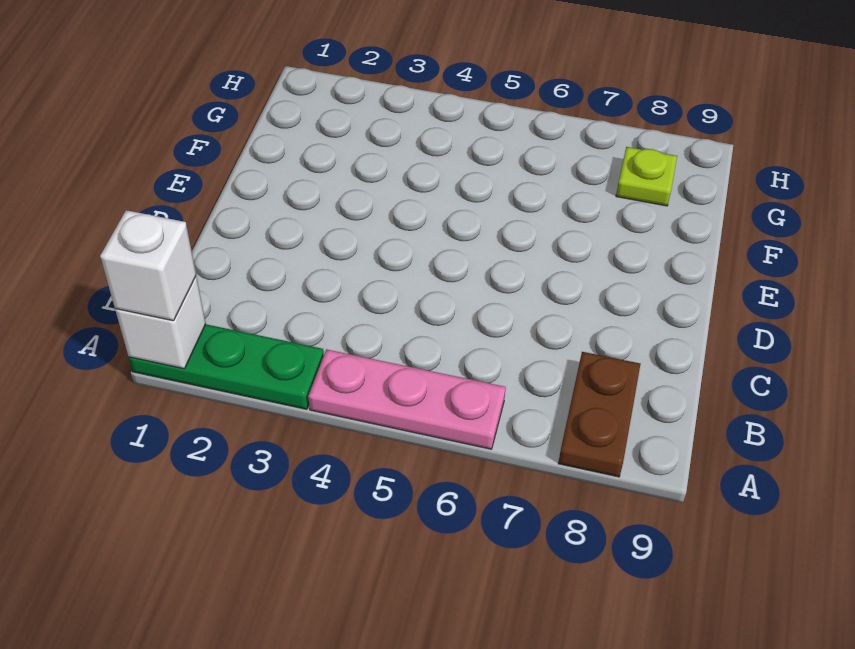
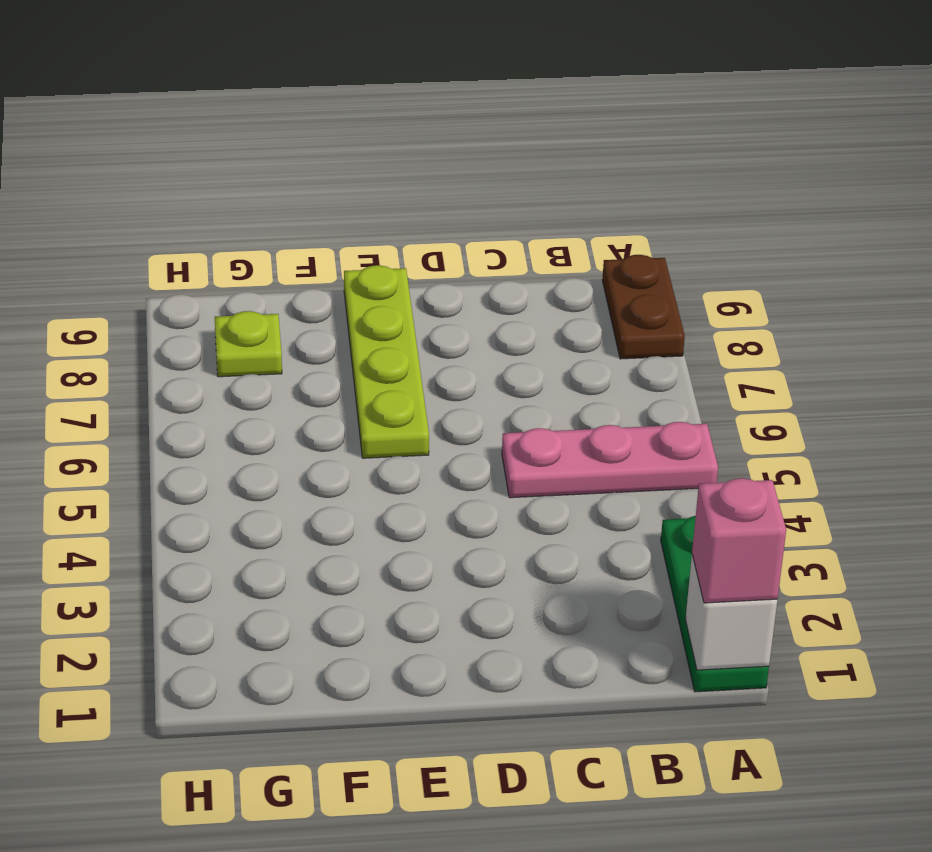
white 1x1 brick [100,210,196,321] -> pink 1x1 brick [692,478,786,603]
pink 1x3 plate [308,349,506,449] -> pink 1x3 plate turned to [502,422,718,498]
brown 1x2 plate [558,352,640,477] -> brown 1x2 plate turned to [602,255,685,359]
none -> lime 1x4 plate [344,265,429,458]

